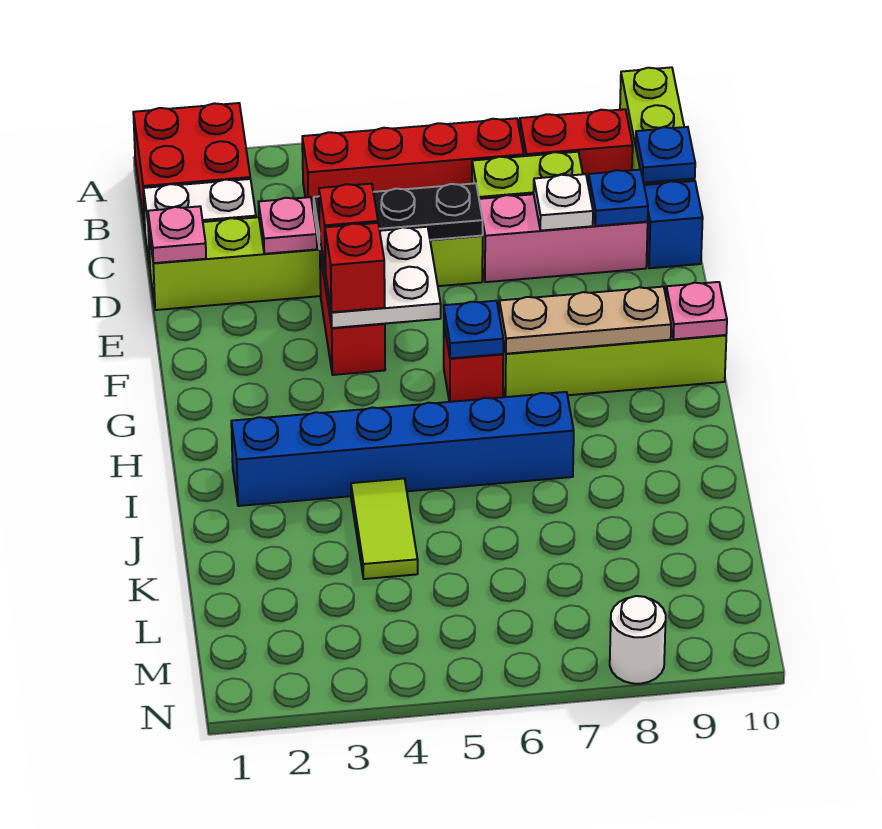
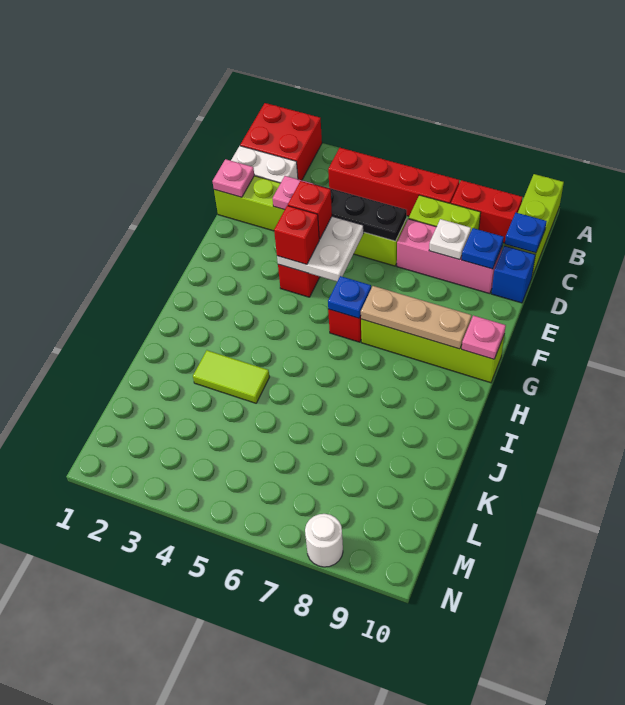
blue 1x6 brick [231,392,574,506] -> none
lime 1x2 tile [351,479,418,579] -> lime 1x2 tile turned to [193,350,269,403]

